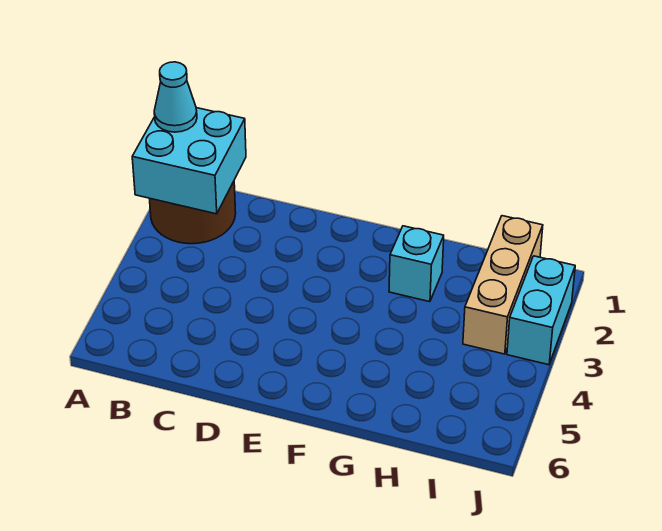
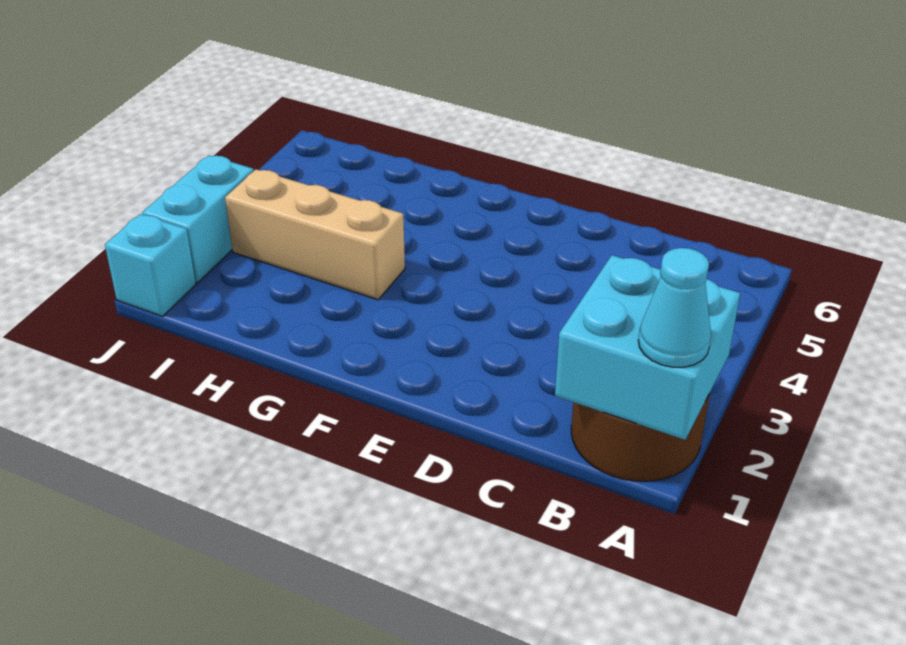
cyan 1x1 brick [389,226,444,302] -> cyan 1x1 brick moved to [105,214,196,316]
tan 1x3 brick [463,216,543,354] -> tan 1x3 brick turned to [225,169,405,300]

